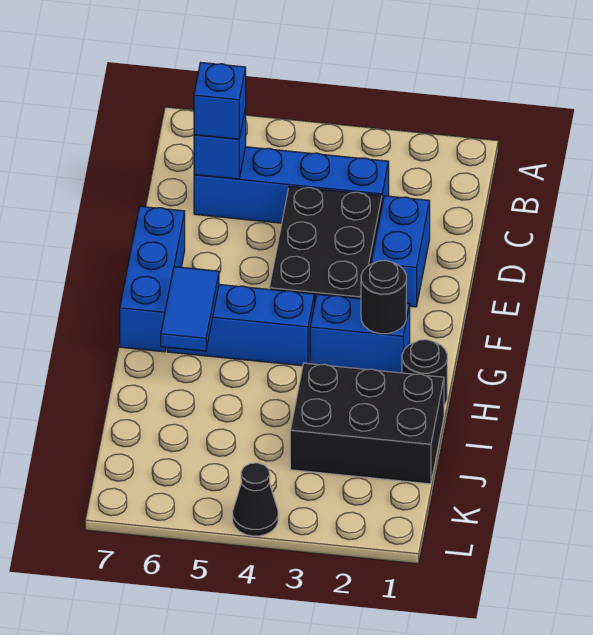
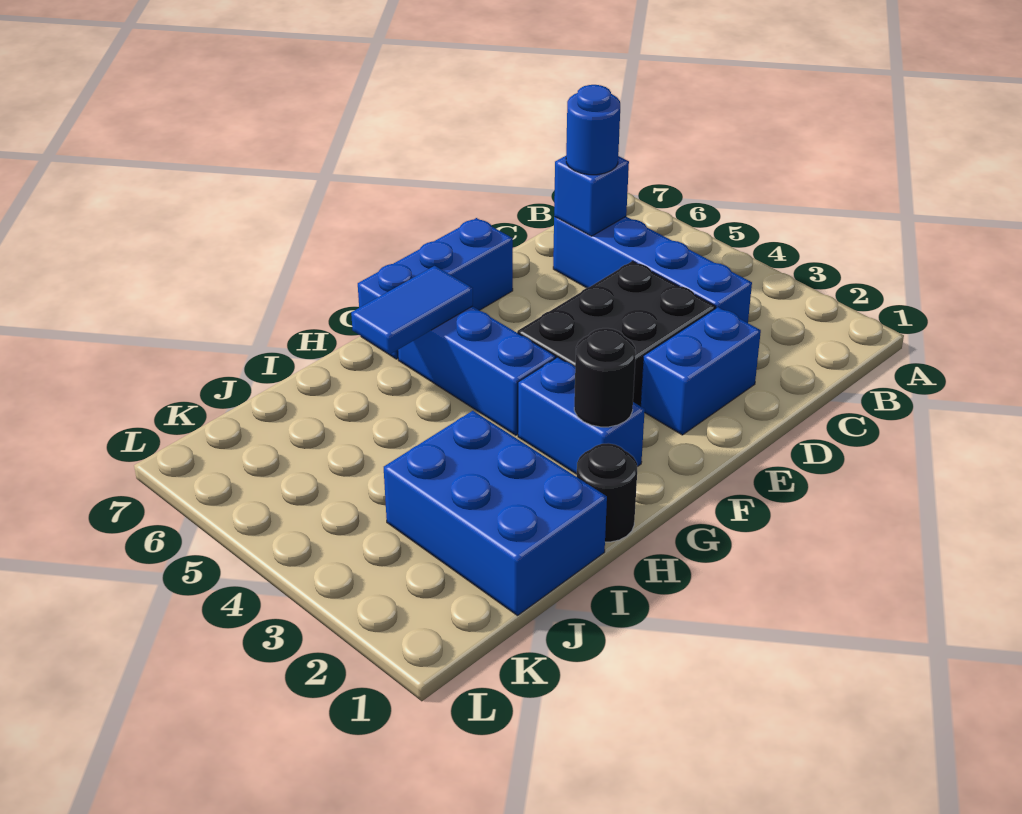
blue 1x1 brick [194,63,246,139] -> blue 1x1 round brick [566,85,620,175]
black 2x3 brick [290,363,444,484] -> blue 2x3 brick [384,411,607,616]
black 1x1 cone [233,463,278,536] -> none

